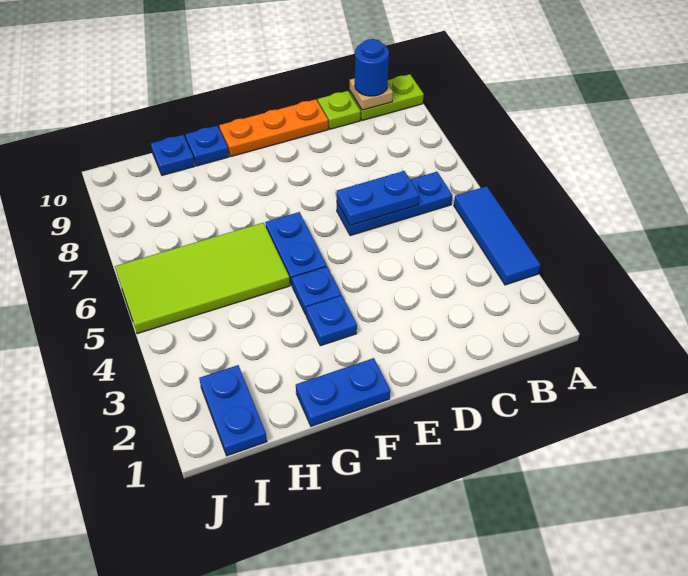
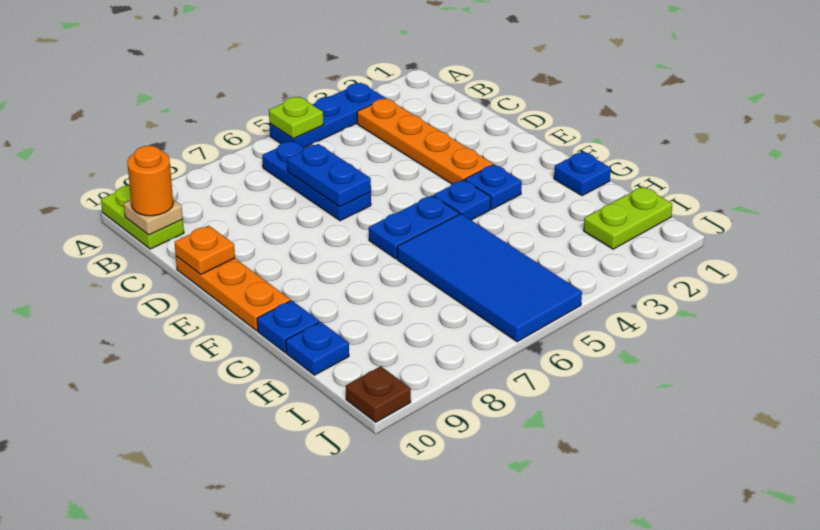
blue 1x3 tile [454,186,540,285] -> blue 1x3 plate [270,83,385,148]
none -> orange 1x4 plate [357,98,493,184]
blue 1x1 round brick [355,39,389,96] -> orange 1x1 round brick [127,146,173,216]
lime 1x1 plate [318,91,360,129] -> lime 1x1 plate moved to [269,97,323,139]
none -> orange 1x1 plate [175,226,235,274]
blue 1x2 plate [296,358,390,426] -> blue 1x1 plate [554,151,611,196]
lime 2x4 tile [115,223,290,334] -> blue 2x4 tile [397,214,582,342]
blue 1x2 plate [199,365,267,456] -> lime 1x2 plate [584,186,672,249]
none -> brown 1x1 plate [346,366,411,422]

